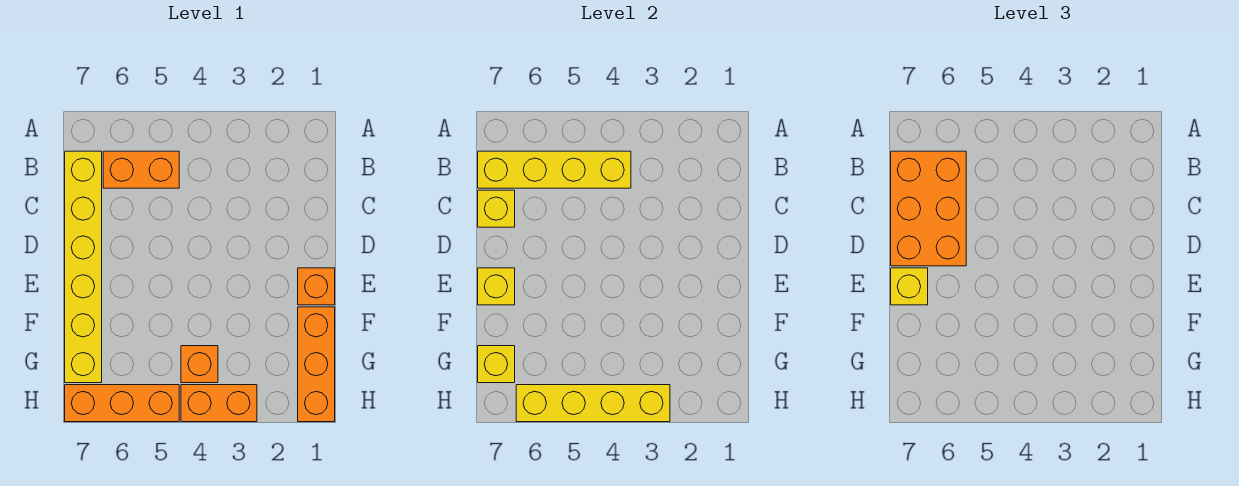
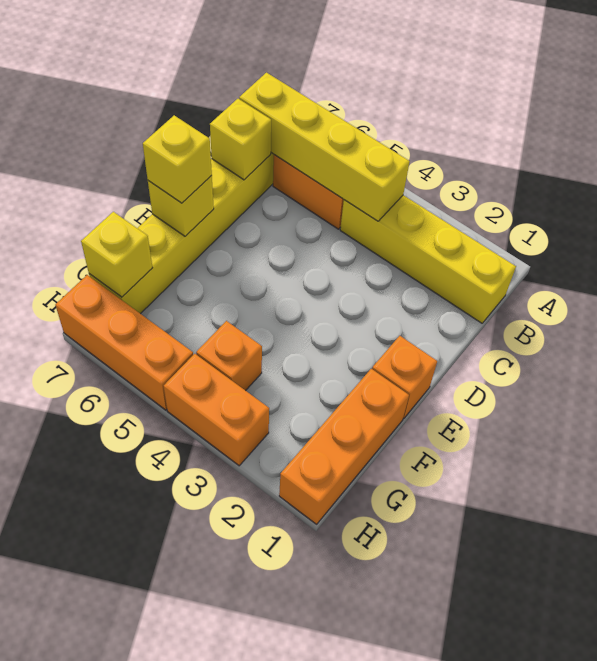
orange 2x3 brick [891,151,966,266] -> none
yellow 1x4 brick [516,385,670,422] -> yellow 1x4 brick moved to [340,195,516,323]

